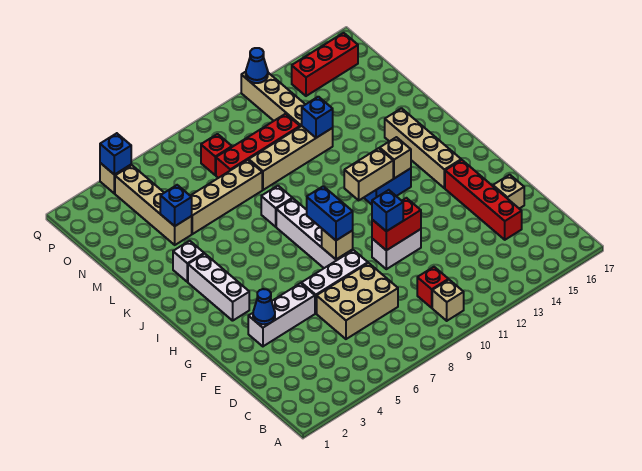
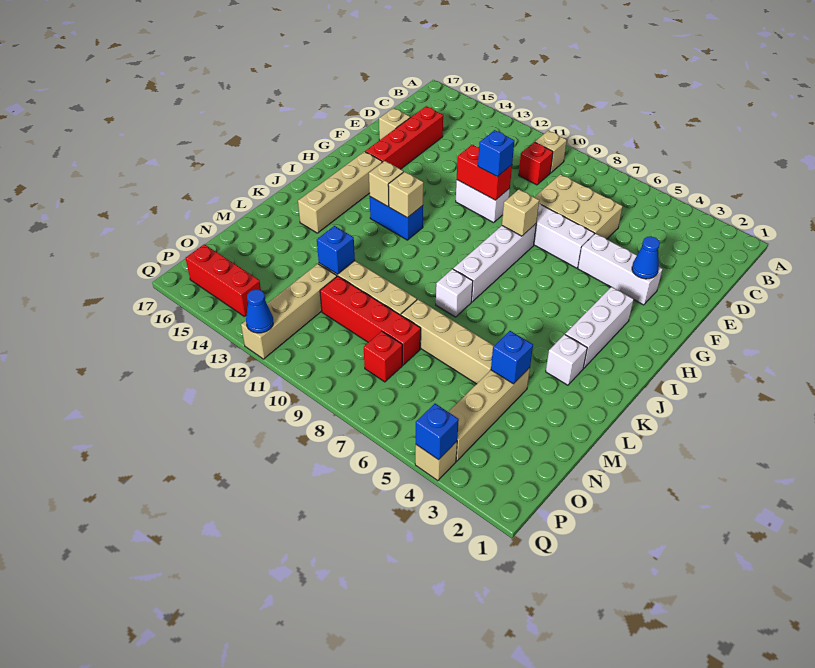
blue 1x2 brick [307,186,353,240] -> none
tan 1x2 brick [344,148,393,200] -> tan 1x1 brick [388,172,424,218]

